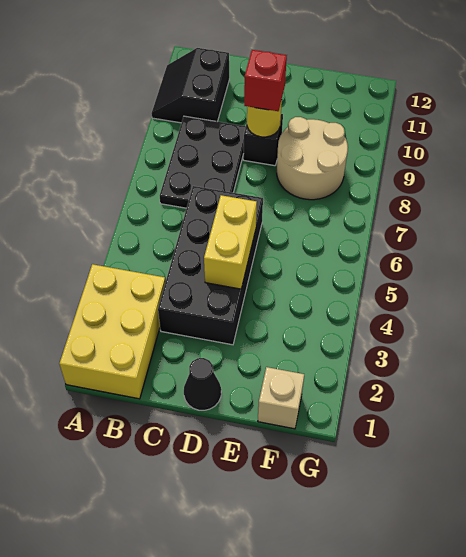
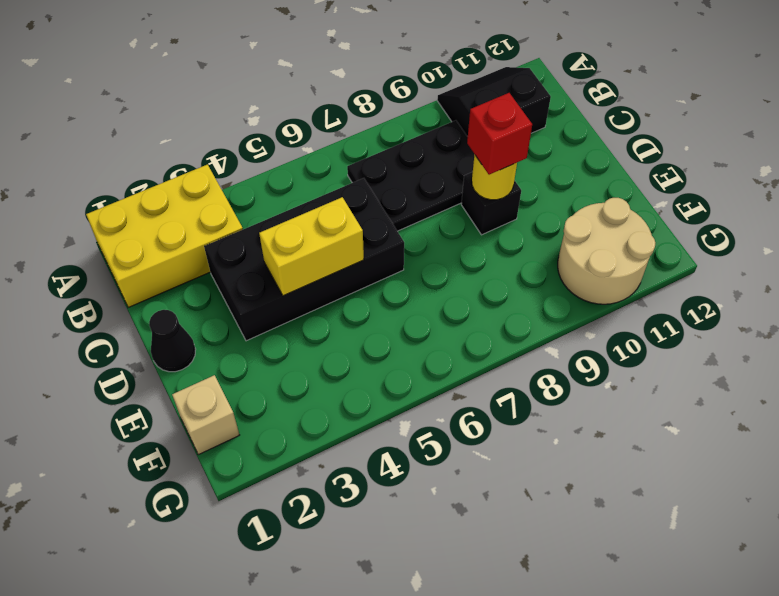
tan 2x2 round brick [277,117,348,200] -> tan 2x2 round brick moved to [558,198,655,304]

